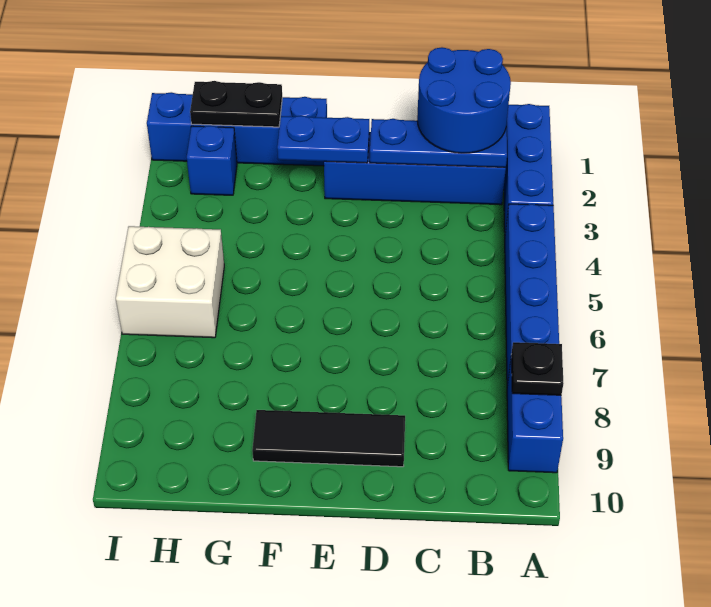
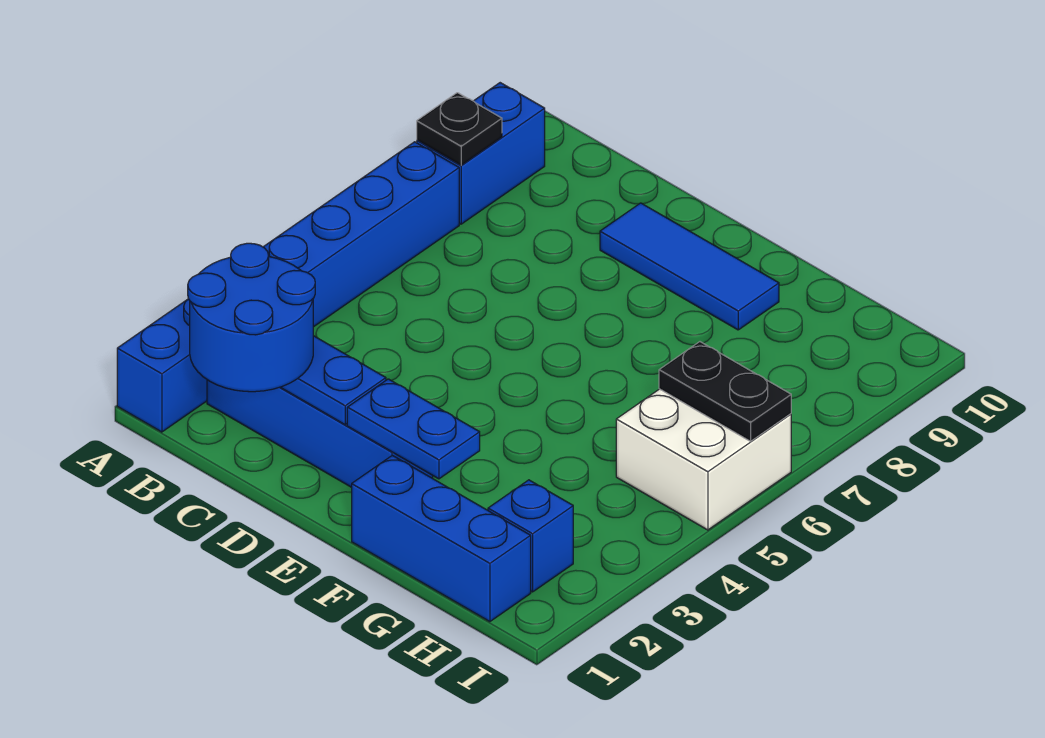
black 1x3 tile [252,410,405,467] -> blue 1x3 tile [600,203,779,330]
blue 1x4 brick [147,92,327,166] -> blue 1x3 brick [352,455,531,622]
black 1x2 plate [190,81,282,127] -> black 1x2 plate moved to [659,342,791,441]

